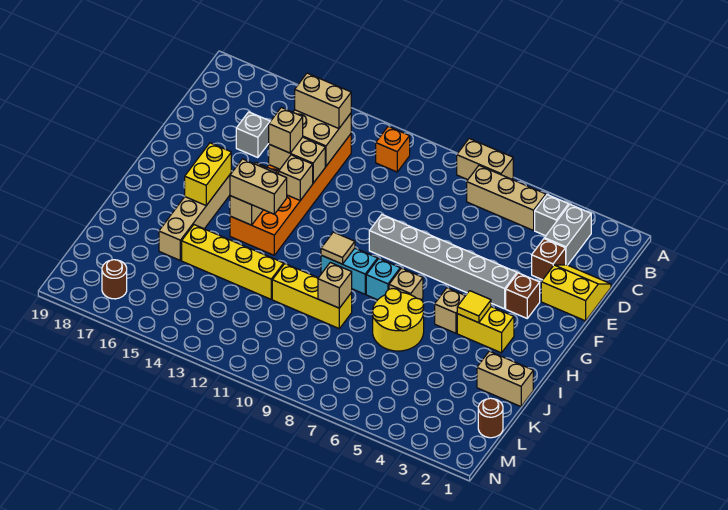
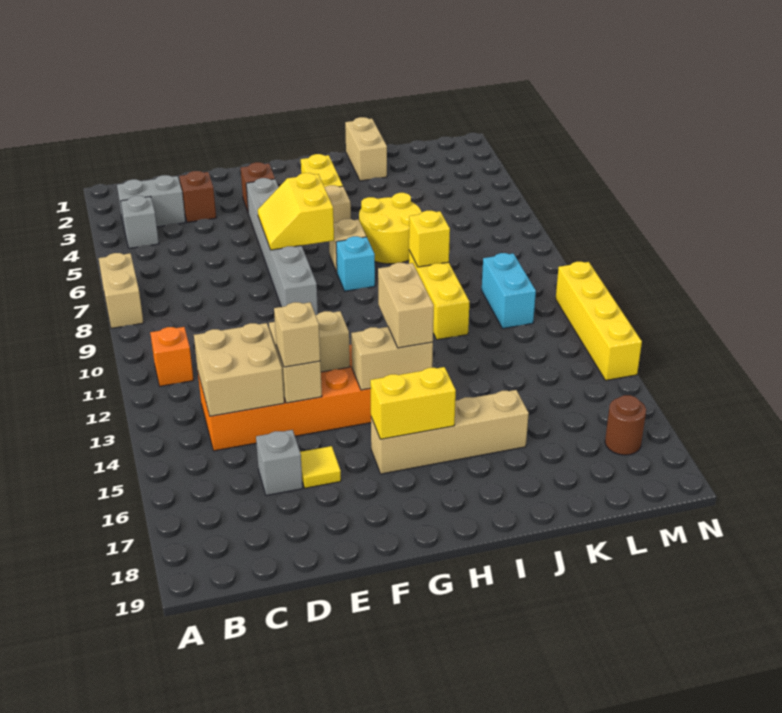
tan 1x3 brick [467,166,546,230] -> none
tan 1x2 brick [295,73,351,129] -> none
yellow 2x2 slope [541,265,611,321] -> yellow 2x2 slope moved to [258,173,334,250]
yellow 1x1 tile [457,291,491,323] -> yellow 1x1 tile moved to [300,446,341,488]
cyan 1x2 brick [321,248,378,294] -> cyan 1x2 brick moved to [482,253,536,329]
tan 1x1 tile [321,232,355,264] -> none
tan 1x1 brick [318,262,352,308] -> yellow 1x1 brick [409,211,450,267]
yellow 1x4 brick [182,225,284,299] -> yellow 1x4 brick moved to [556,262,642,380]
brown 1x1 round brick [478,398,503,438] -> none

